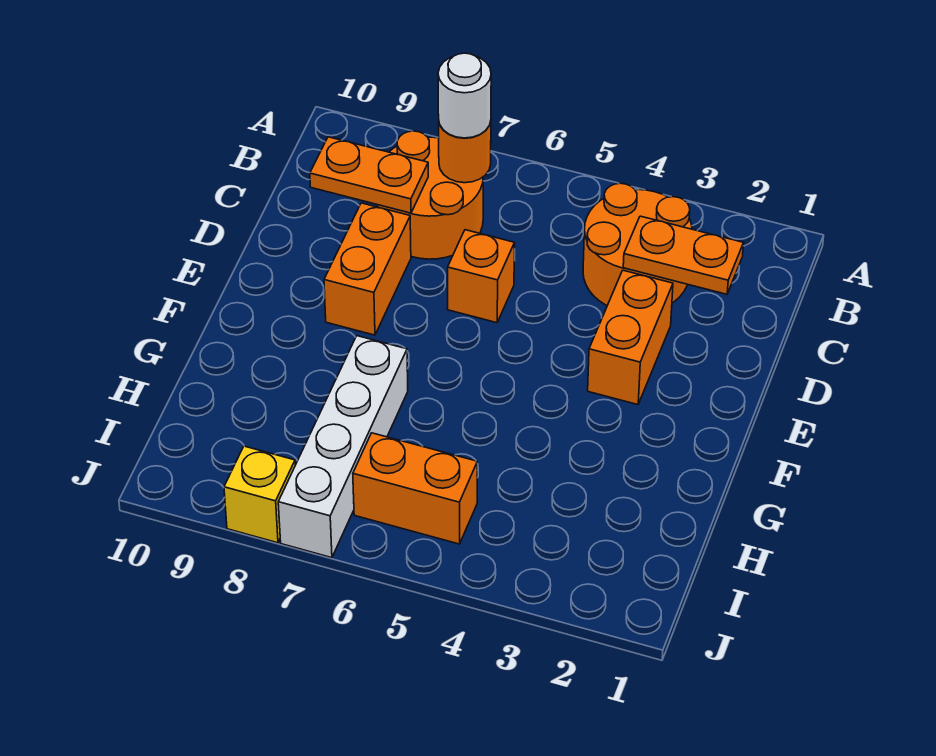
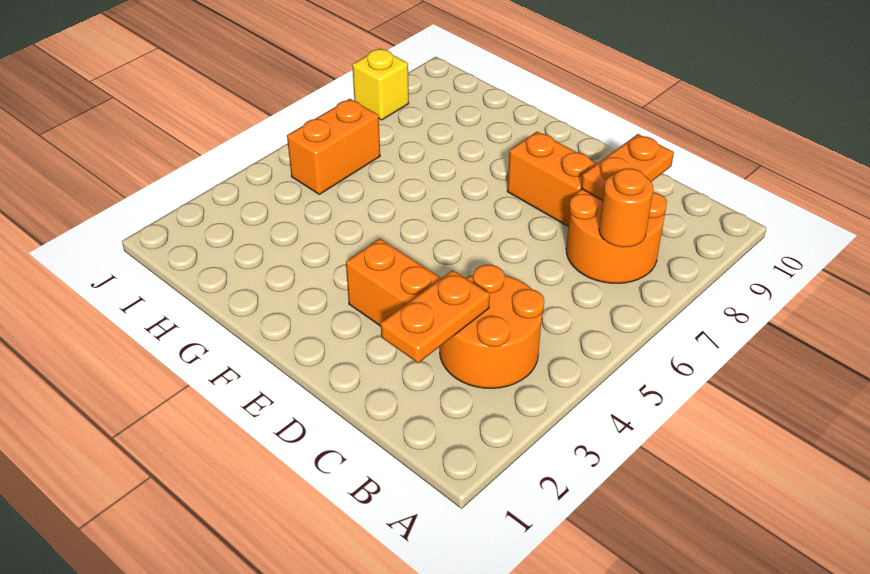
white 1x1 round brick [438,53,491,138] -> none
orange 1x1 brick [448,230,515,323] -> none
white 1x4 brick [278,336,408,558] -> none

